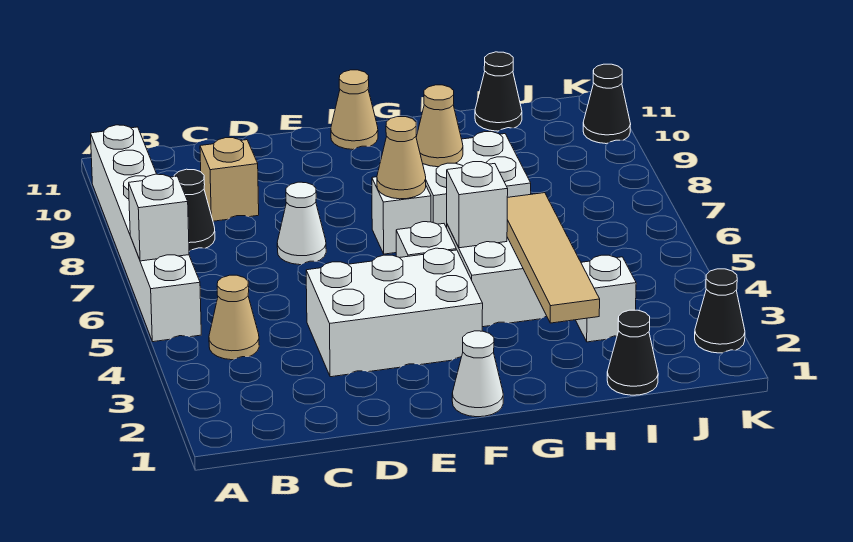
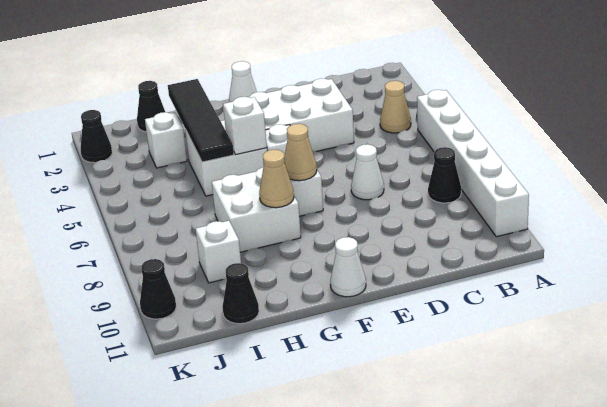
white 1x1 brick [129,174,189,261] -> white 1x1 brick moved to [196,221,241,283]
tan 1x1 brick [200,138,259,221] -> none
tan 1x1 cone [331,70,378,150] -> white 1x1 cone [330,237,366,297]
tan 1x4 tile [507,193,600,323] -> black 1x4 tile [168,79,234,162]

